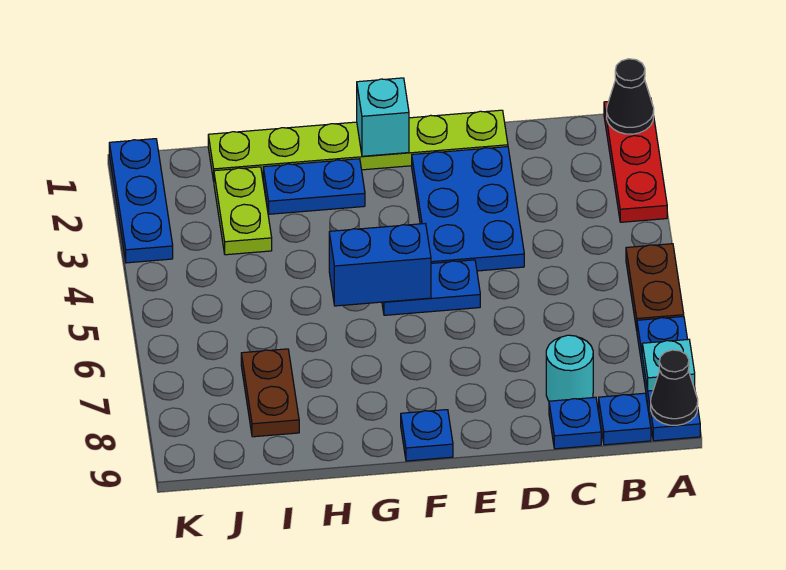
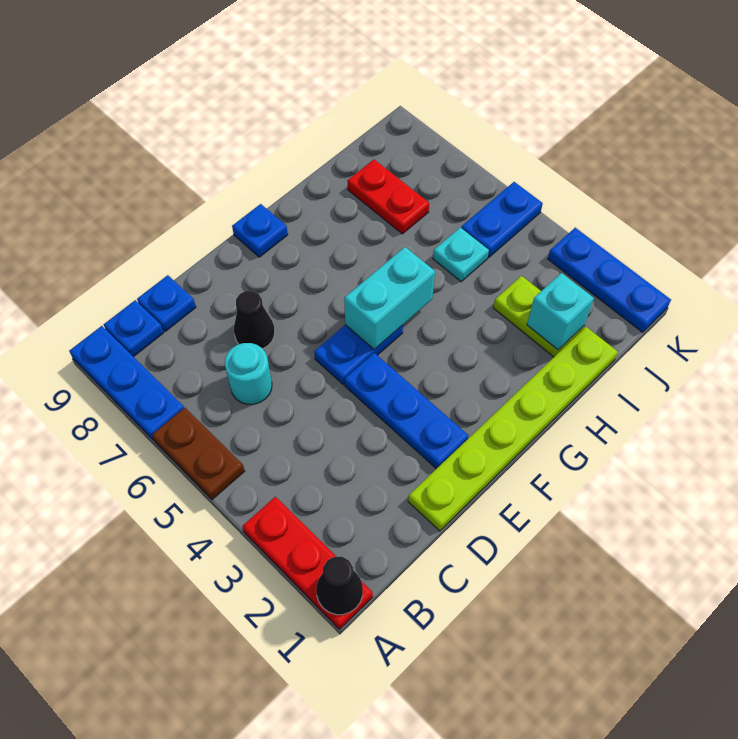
cyan 1x1 plate [642,339,695,391] -> cyan 1x1 plate moved to [433,227,489,282]
black 1x1 cone [651,350,698,425] -> black 1x1 cone moved to [234,291,275,349]
cyan 1x1 round brick [546,335,593,401] -> cyan 1x1 round brick moved to [225,343,272,404]
blue 2x3 plate [412,147,524,271] -> blue 1x3 plate [345,353,468,469]
cyan 1x1 brick [357,78,409,156] -> cyan 1x1 brick moved to [527,273,594,350]
blue 1x2 brick [329,224,431,306] -> cyan 1x2 brick [344,247,435,350]
blue 1x2 plate [263,159,365,214] -> blue 1x2 plate moved to [461,182,543,258]
brown 1x2 plate [241,349,299,437] -> red 1x2 plate [347,160,429,234]

